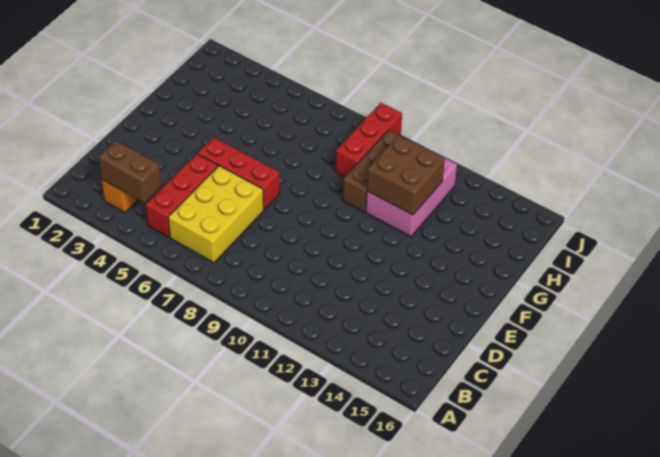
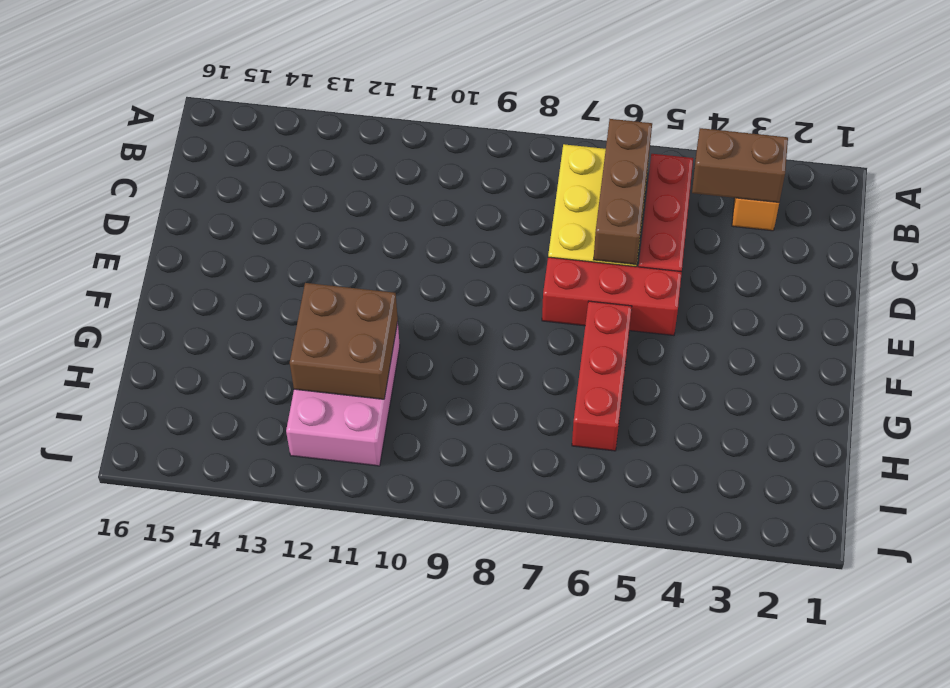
brown 1x3 brick [343,130,410,212] -> brown 1x3 brick moved to [593,119,652,265]
red 1x3 brick [335,103,402,177] -> red 1x3 brick moved to [572,301,632,451]

